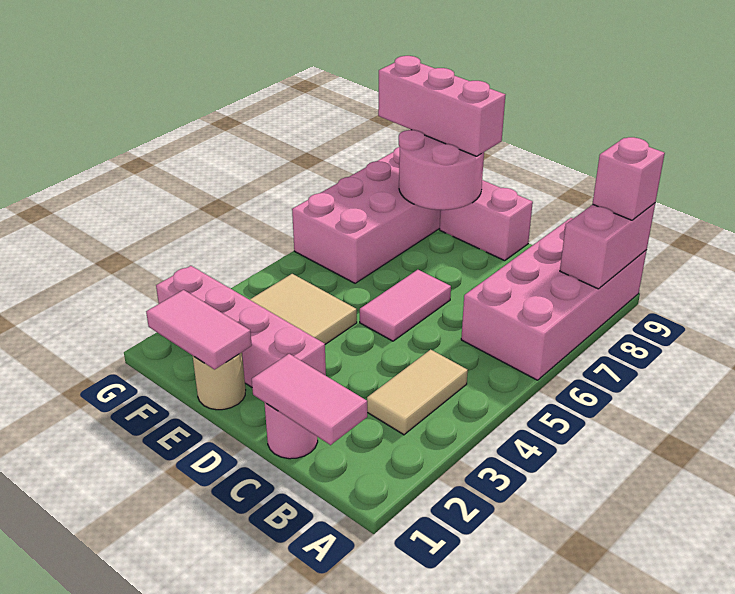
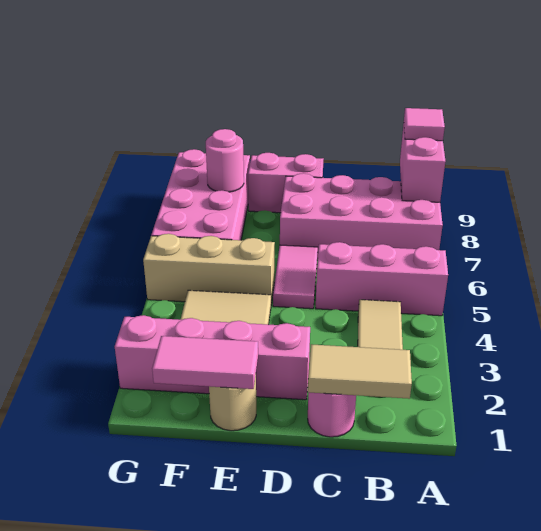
pink 2x4 brick [461,218,647,380] -> pink 2x4 brick turned to [280,173,443,258]
pink 1x1 brick [593,137,665,220] -> pink 1x1 tile [404,108,445,141]
pink 1x2 tile [252,354,367,445] -> tan 1x2 tile [308,344,412,399]
none -> tan 1x3 brick [143,234,275,303]
pink 2x2 round brick [399,130,484,210] -> pink 1x1 round brick [206,129,244,192]
pink 1x3 brick [378,56,505,156] -> pink 1x3 brick moved to [316,242,448,316]

